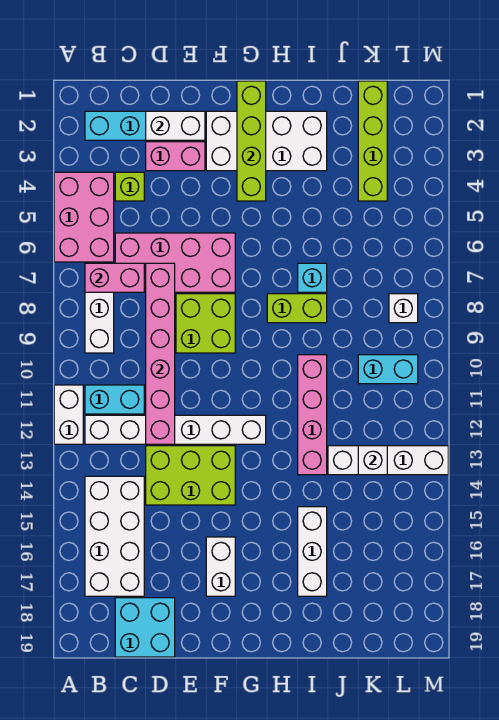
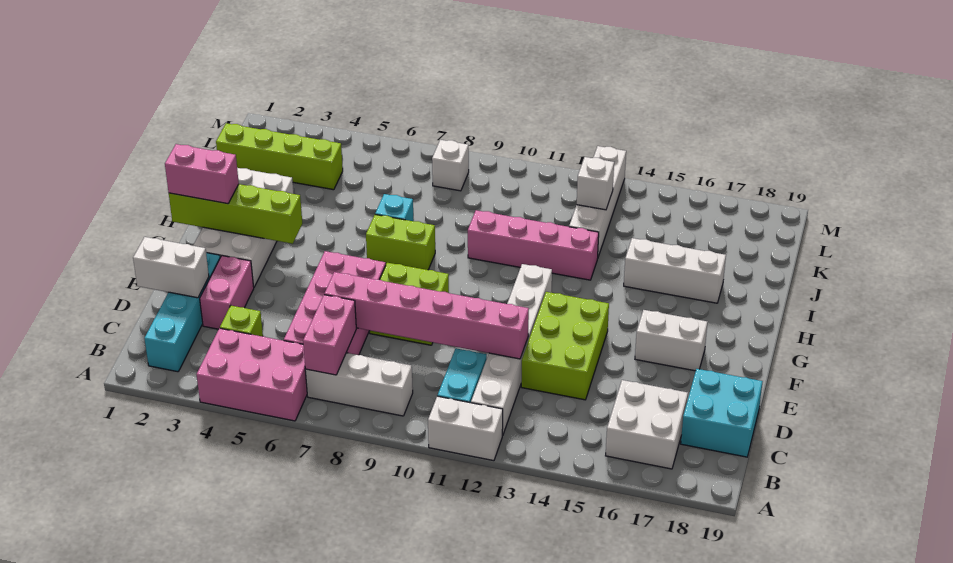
white 2x4 brick [85,476,144,596] -> white 2x2 brick [606,380,688,469]
white 1x2 brick [146,111,205,140] -> white 1x2 brick turned to [133,237,209,298]
none -> pink 1x2 brick [165,144,239,204]
lime 1x2 brick [267,294,327,323] -> lime 1x2 brick turned to [366,215,435,270]
cyan 1x2 brick [358,355,418,384] -> none

